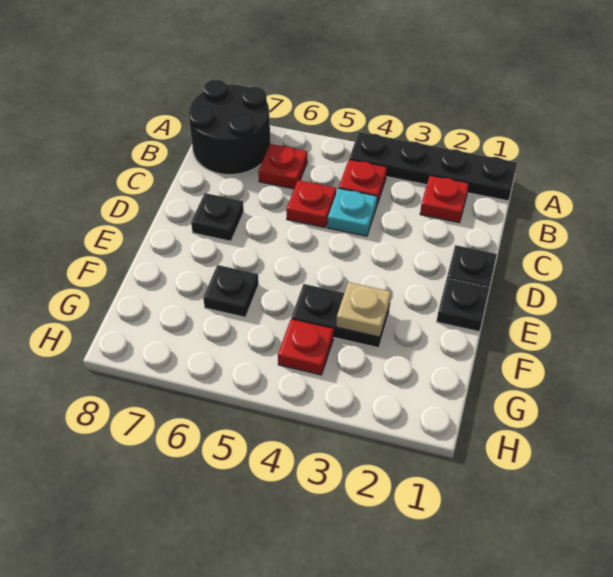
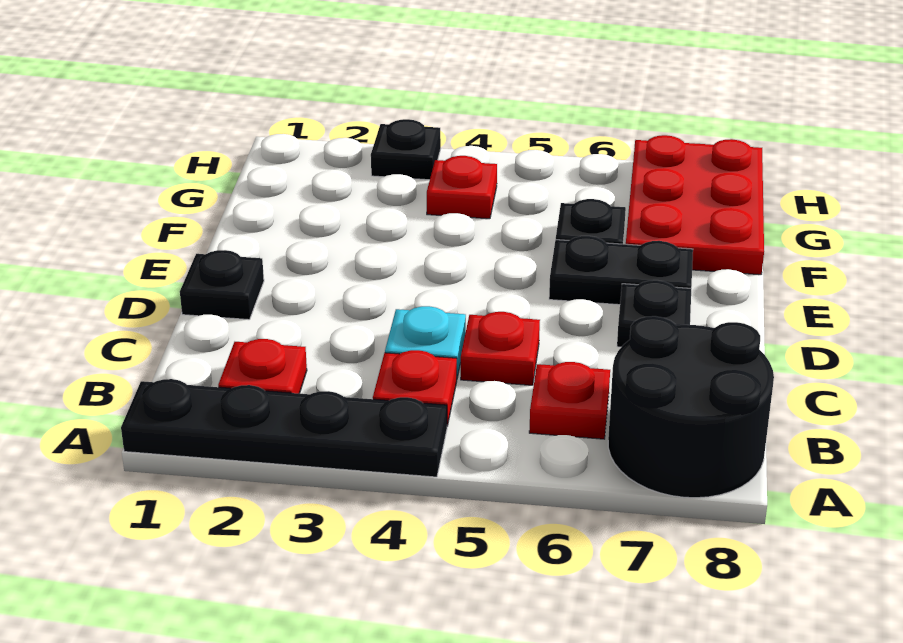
black 1x1 plate [437,279,489,332] -> black 1x1 plate moved to [371,119,441,180]
black 1x2 plate [291,284,390,348] -> black 1x2 plate moved to [549,236,693,305]
tan 1x1 plate [336,282,391,337] -> none
none -> red 2x3 plate [626,135,764,275]

